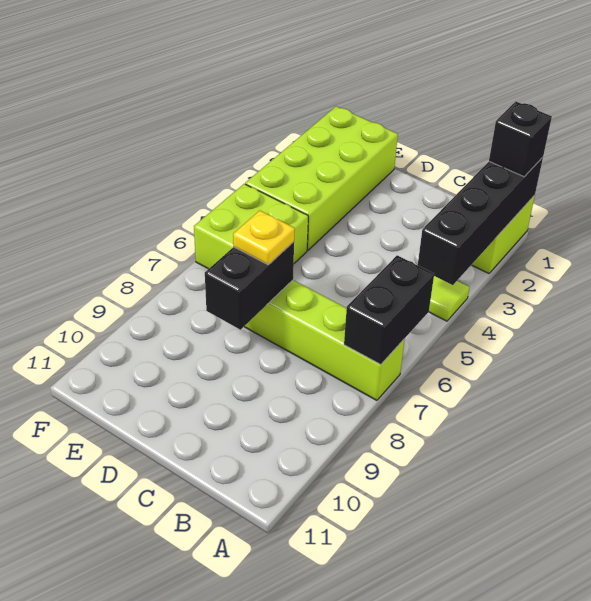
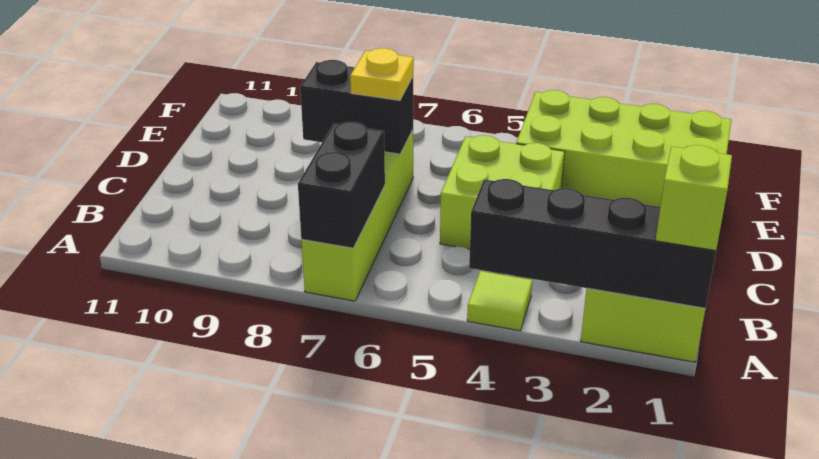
black 1x1 brick [489,102,552,177] -> lime 1x1 brick [655,145,732,251]
black 1x2 brick [344,255,434,365] -> black 1x2 brick turned to [298,122,385,248]
lime 2x2 brick [194,184,308,269] -> lime 2x2 brick moved to [440,135,565,249]

